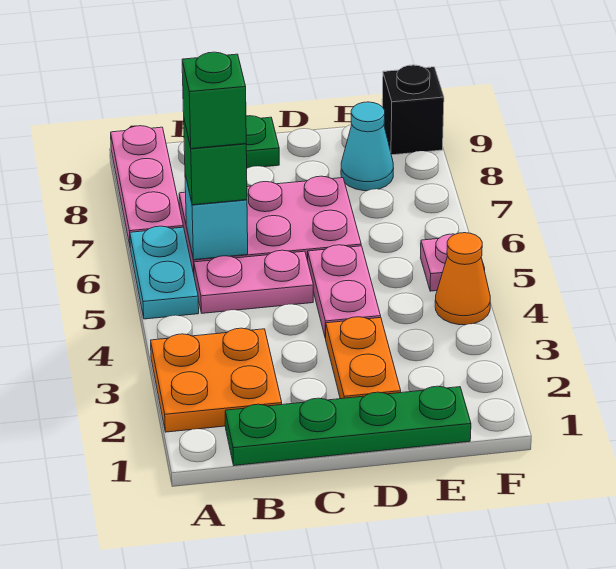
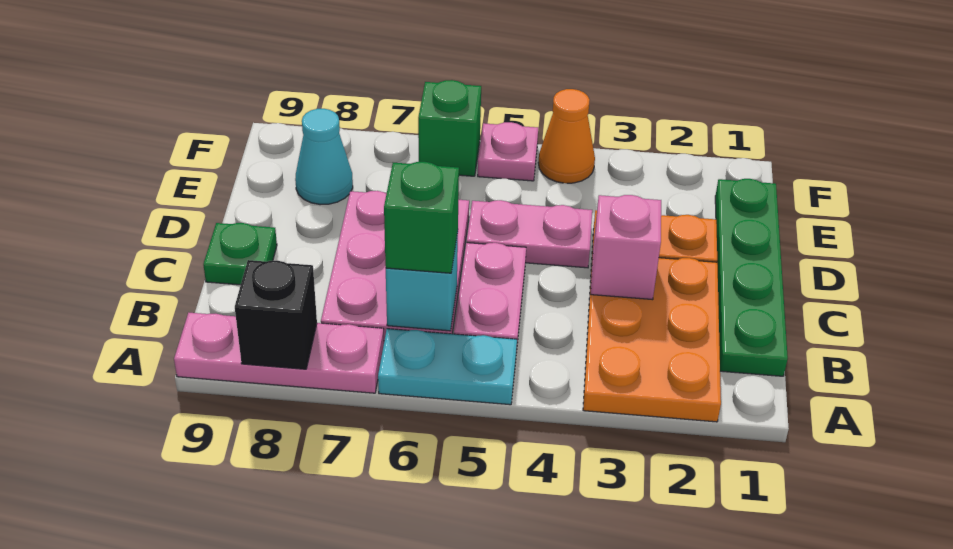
orange 2x2 plate [151,328,282,432] -> orange 2x3 plate [583,257,721,422]
green 1x1 brick [182,52,246,149] -> green 1x1 brick moved to [418,80,481,176]
none -> pink 1x1 brick [591,195,661,300]
black 1x1 brick [382,65,444,155] -> black 1x1 brick moved to [235,260,317,369]

